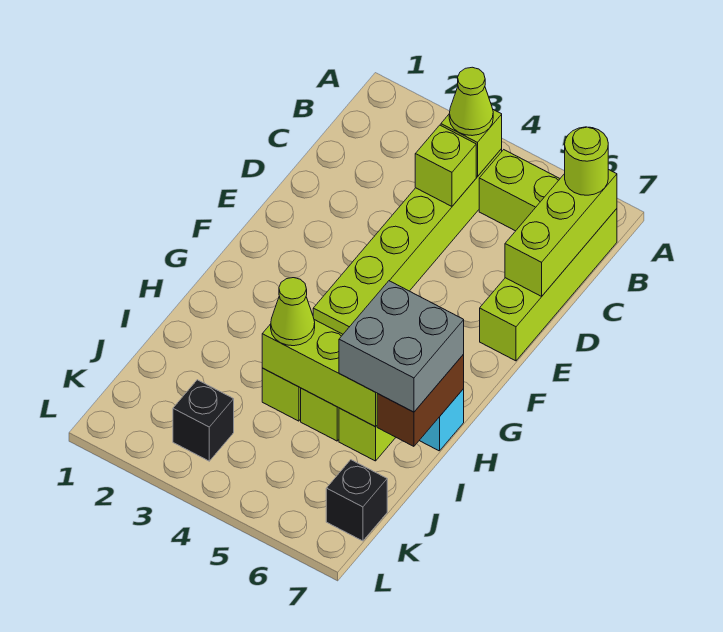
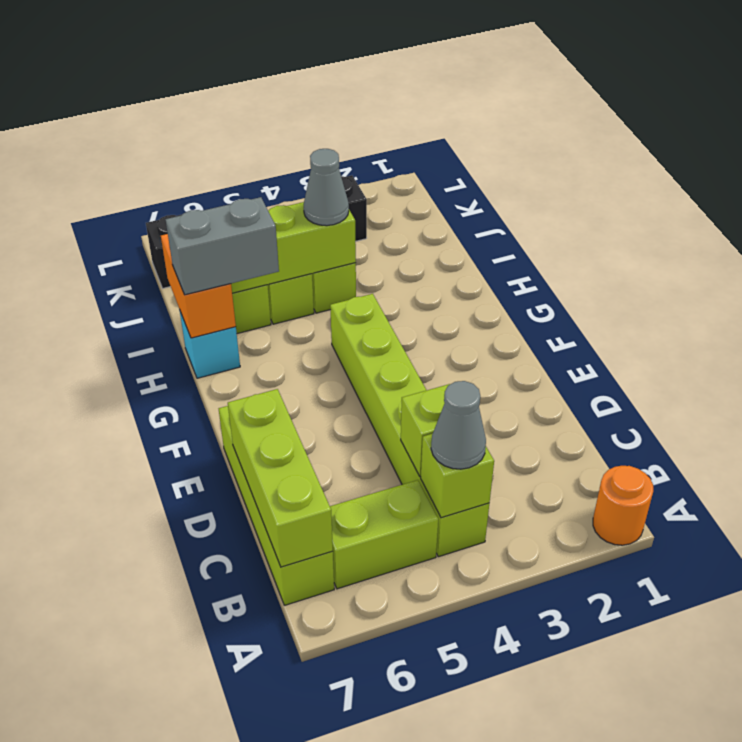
none -> orange 1x1 round brick [593,466,653,545]
lime 1x1 cone [449,67,493,136] -> grey 1x1 cone [431,381,486,469]
lime 1x1 round brick [565,127,608,195] -> none
grey 2x2 brick [339,281,464,412] -> grey 1x2 brick [165,197,279,295]
brown 1x2 brick [377,354,464,446] -> orange 1x2 brick [161,234,236,338]
lime 1x1 cone [271,278,315,346] -> grey 1x1 cone [304,149,349,226]

